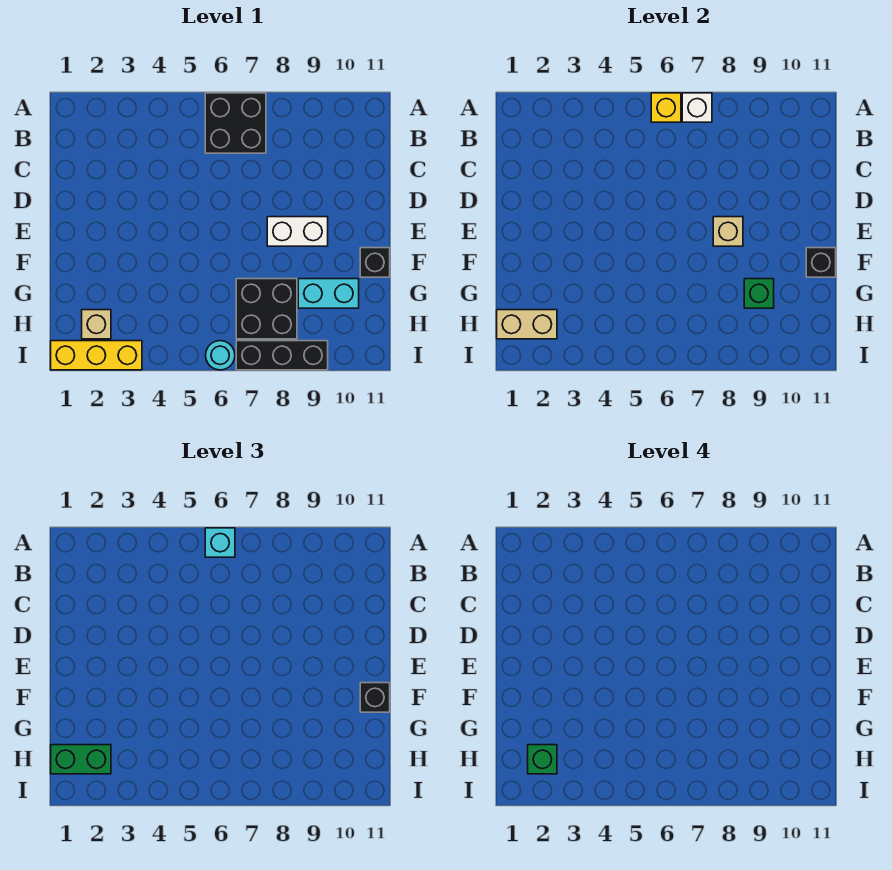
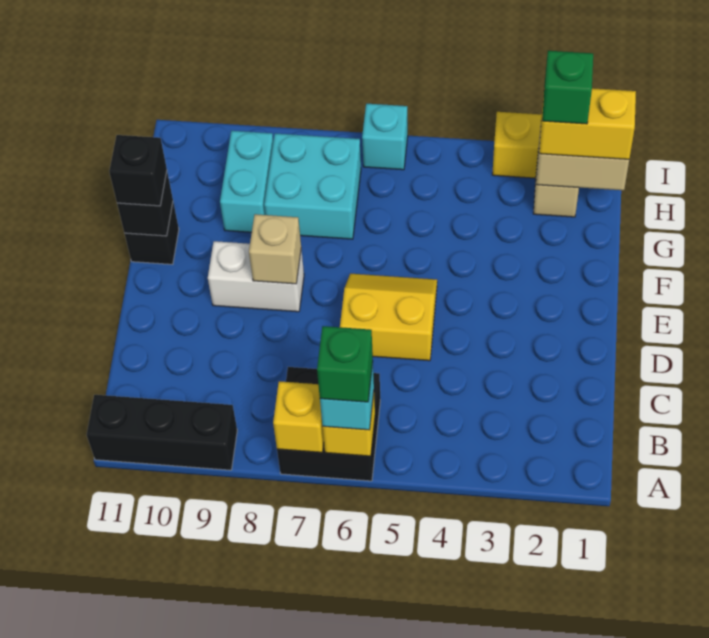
white 1x1 brick [682,93,712,122] -> yellow 1x1 brick [273,381,324,453]
none -> yellow 2x2 slope [340,274,437,361]
black 2x2 brick [236,279,297,339] -> cyan 2x2 brick [264,133,361,239]
cyan 1x2 brick [298,279,359,308] -> cyan 1x2 brick turned to [220,131,273,232]
green 1x1 brick [744,279,774,308] -> green 1x1 brick moved to [317,326,373,402]
green 1x2 brick [51,745,111,774] -> yellow 1x2 brick [539,88,636,159]
cyan 1x1 round brick [206,341,235,370] -> cyan 1x1 brick [362,104,408,170]
black 1x3 brick [236,341,328,370] -> black 1x3 brick moved to [87,395,237,470]

